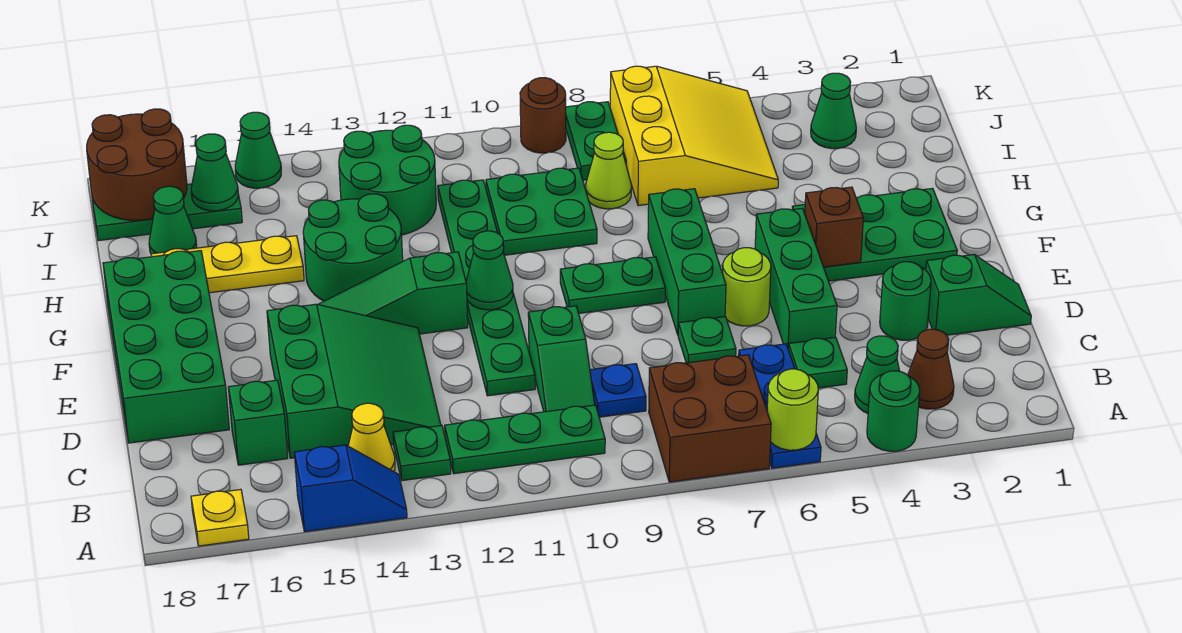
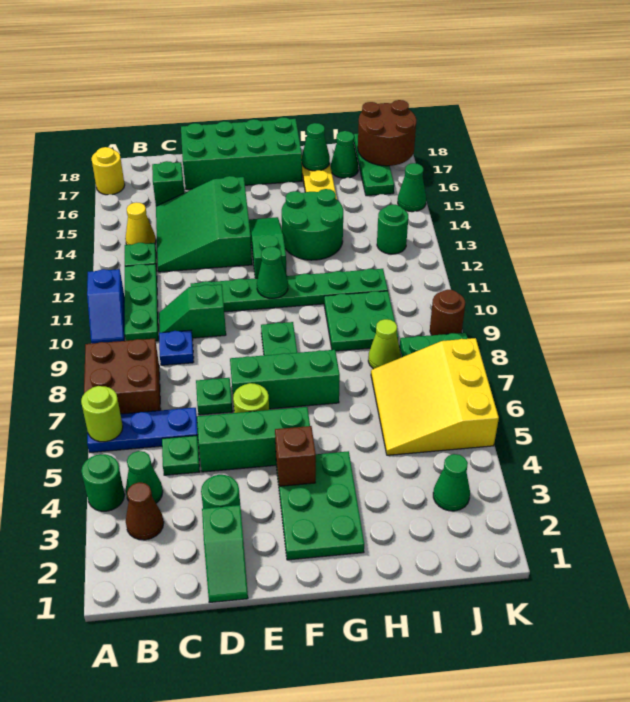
blue 1x2 slope [294,445,407,532] -> blue 1x2 slope moved to [87,269,125,344]
yellow 1x1 plate [191,489,249,546] -> yellow 1x1 round brick [91,147,125,195]
green 3x3 slope [267,304,441,458] -> green 3x3 slope turned to [156,176,252,272]
yellow 3x3 slope [610,66,778,206] -> yellow 3x3 slope turned to [371,338,499,455]
green 2x2 round brick [339,125,436,235] -> green 1x1 round brick [377,204,408,254]
green 1x1 cone [191,134,238,211] -> green 1x1 cone moved to [302,123,330,171]

